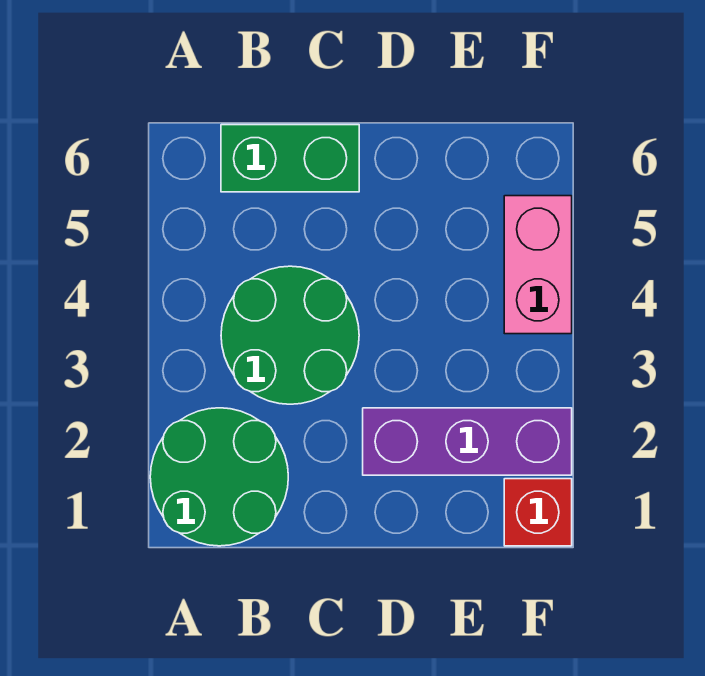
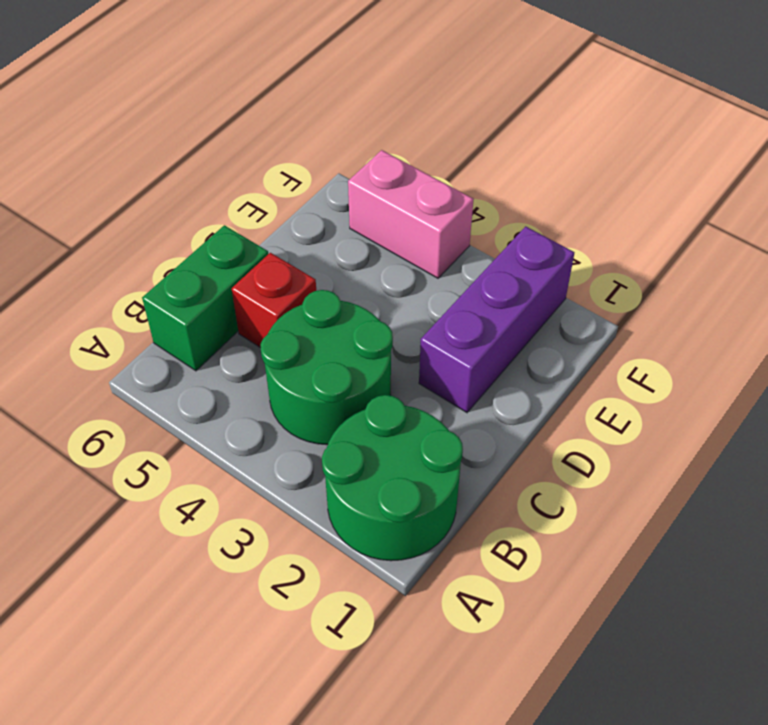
red 1x1 brick [504,479,572,546] -> red 1x1 brick moved to [232,253,316,348]

